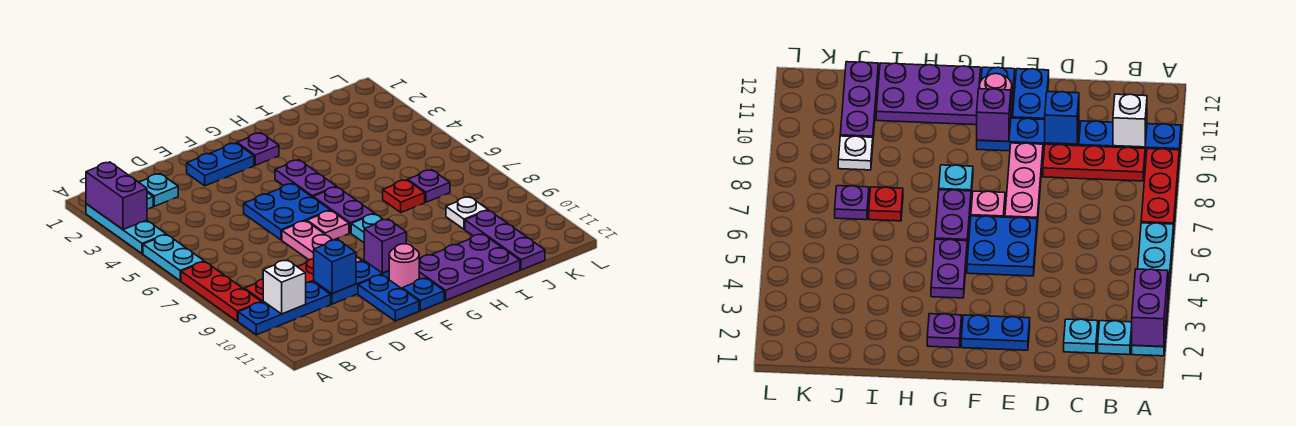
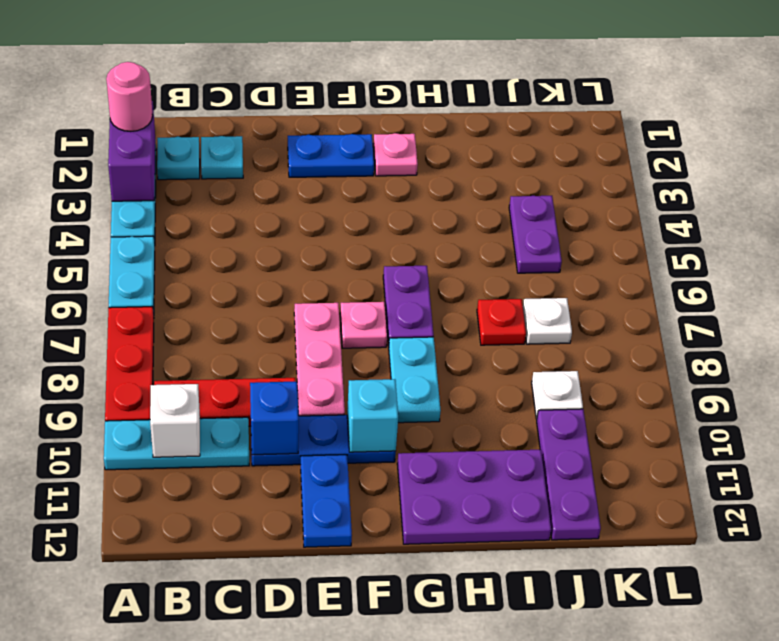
blue 1x3 plate [238,282,331,335] -> cyan 1x3 plate [104,417,250,470]
blue 2x2 plate [244,184,330,240] -> none
purple 1x1 brick [364,219,406,273] -> cyan 1x1 brick [347,379,398,452]
pink 1x1 round brick [389,244,419,289] -> pink 1x1 round brick moved to [106,62,153,131]
blue 1x1 plate [402,278,444,311] -> none
purple 1x1 plate [237,133,279,165] -> pink 1x1 plate [373,133,418,176]
purple 1x2 plate [275,160,336,197] -> purple 1x2 plate moved to [509,196,562,273]
cyan 1x1 plate [351,214,383,242] -> cyan 1x2 plate [389,337,441,423]
purple 1x1 plate [408,170,450,202] -> white 1x1 plate [523,298,572,344]

